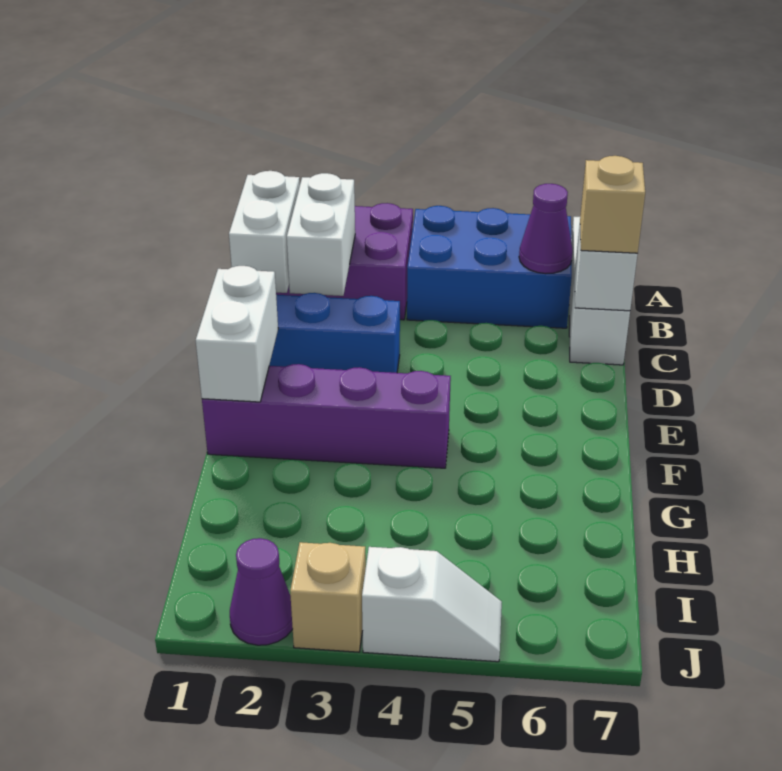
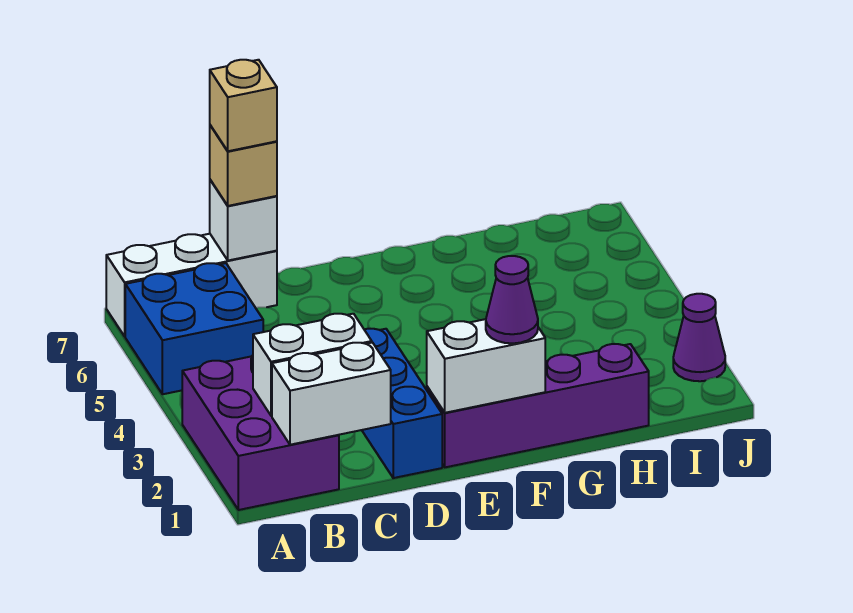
blue 2x3 brick [407,206,572,328] -> blue 2x2 brick [125,263,263,394]
purple 1x1 cone [519,184,573,274] -> purple 1x1 cone moved to [486,256,538,343]
purple 1x4 brick [202,364,451,468] -> purple 1x4 brick turned to [427,344,649,467]
tan 1x1 brick [290,542,366,652] -> tan 1x1 brick moved to [210,60,277,151]
white 1x2 slope [362,547,502,662] -> none

